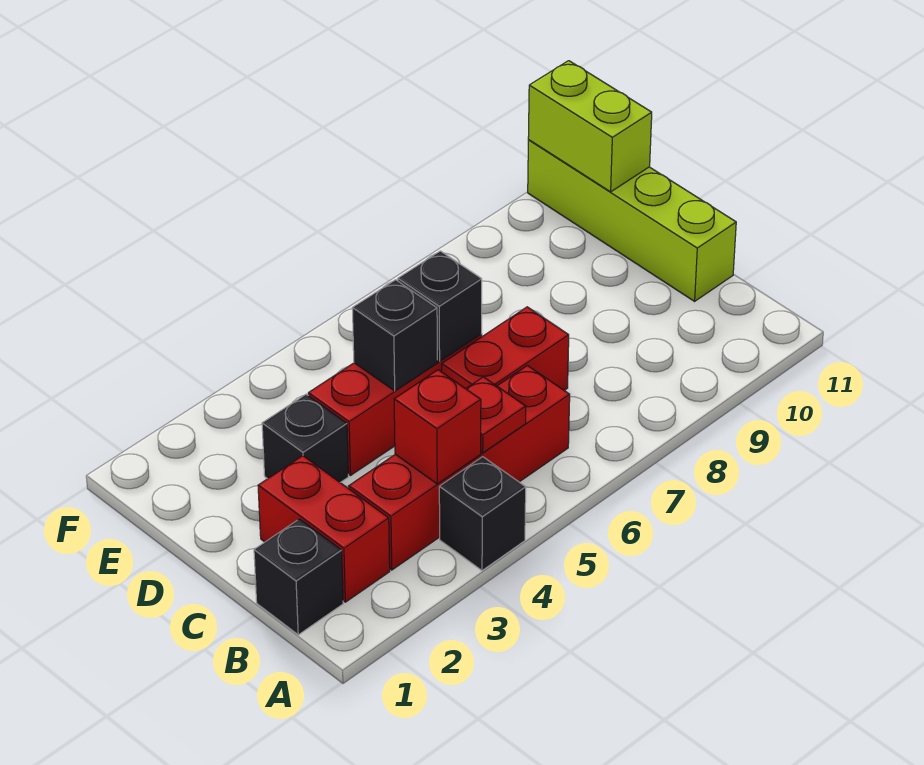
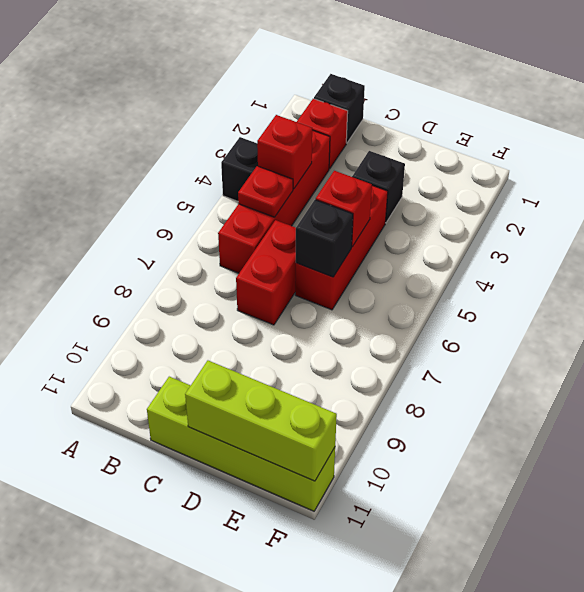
red 1x2 brick [258,456,390,602] -> red 1x1 brick [297,99,348,169]
black 1x1 brick [352,280,437,391] -> red 1x1 brick [316,171,372,247]
lime 1x2 brick [528,61,652,192] -> lime 1x3 brick [185,361,337,481]

